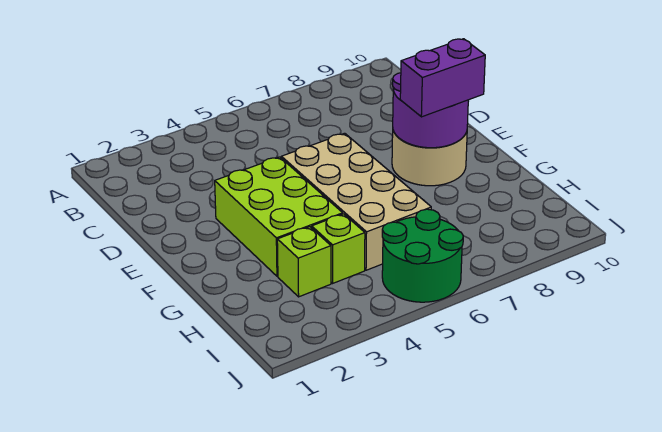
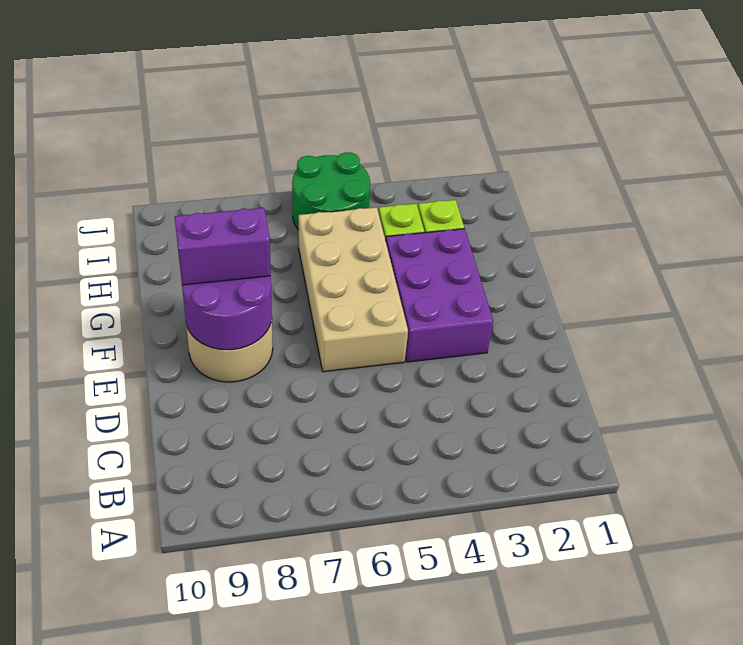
lime 2x3 brick [215,157,343,276] -> purple 2x3 brick [386,229,493,362]

